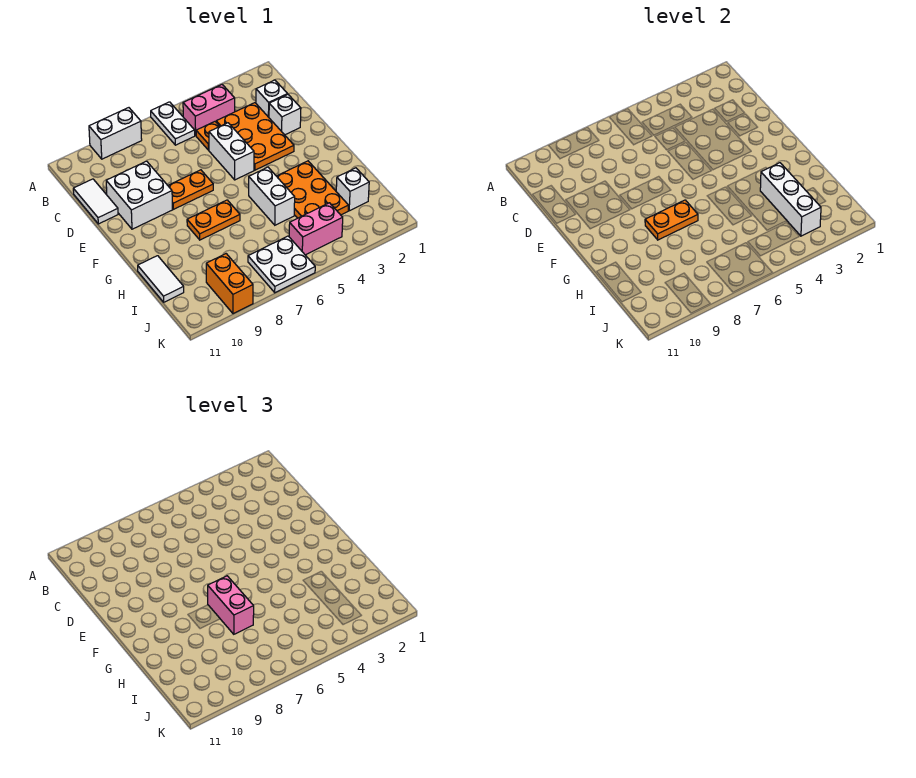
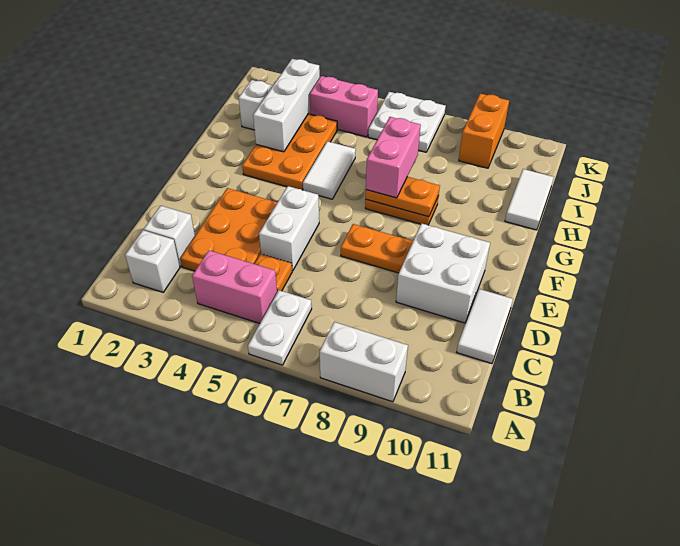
white 1x1 brick [269,95,301,135] -> white 1x1 brick moved to [125,230,180,292]
white 1x2 brick [249,167,295,225] -> white 1x2 tile [303,141,356,199]

